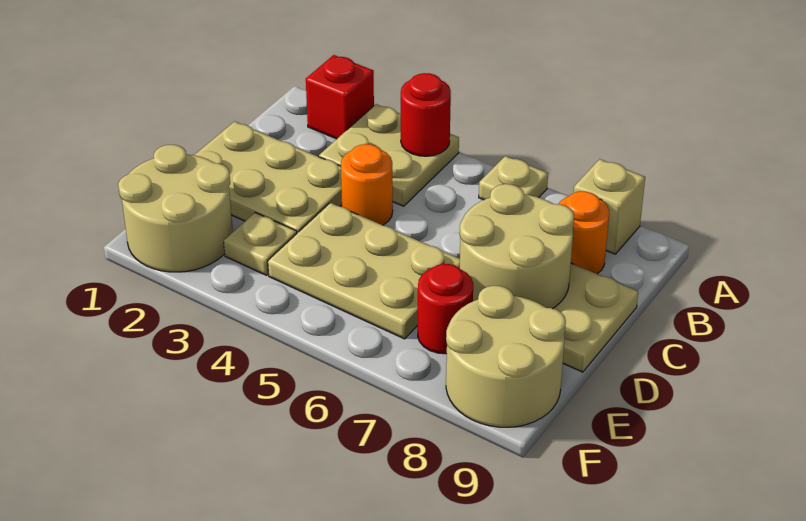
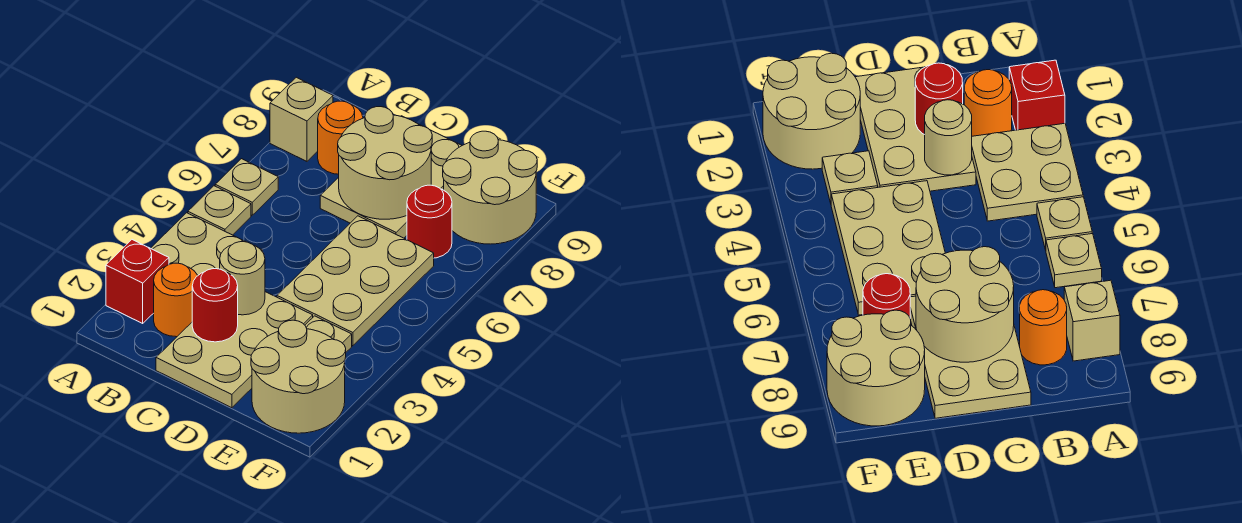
red 1x1 round brick [401,73,451,156] -> red 1x1 round brick moved to [192,269,238,342]
none -> tan 1x1 plate [188,186,251,235]
none -> tan 1x1 round brick [220,242,265,315]
orange 1x1 round brick [341,144,393,225] -> orange 1x1 round brick moved to [154,263,198,337]

